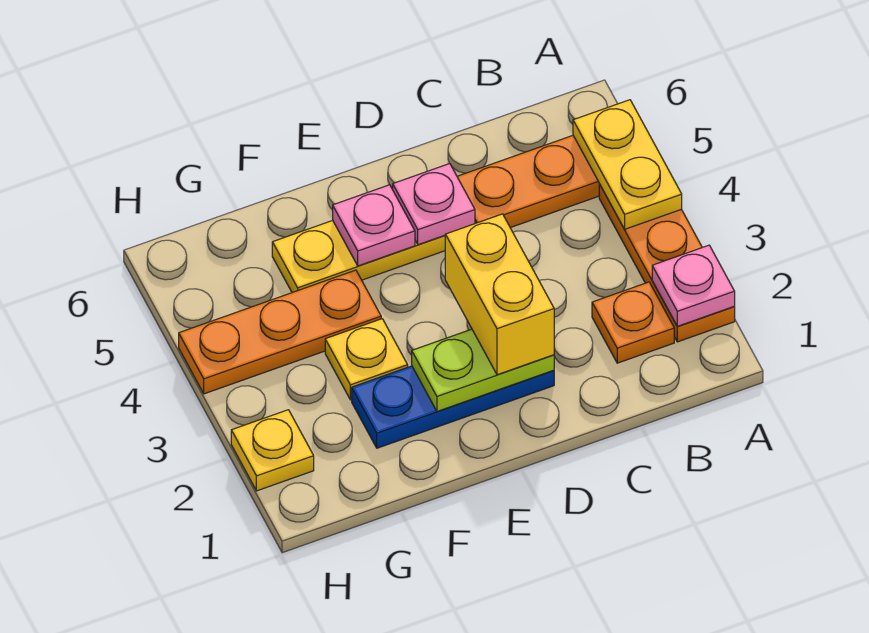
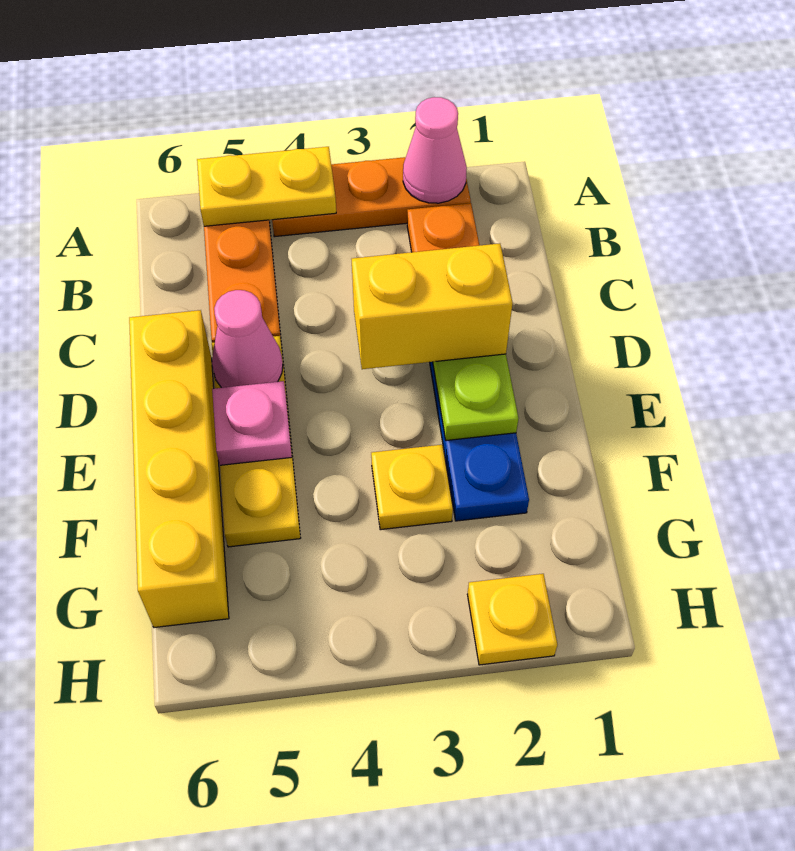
pink 1x1 plate [652,245,735,326] -> pink 1x1 cone [403,97,467,203]
pink 1x1 plate [393,163,475,245] -> pink 1x1 cone [212,290,283,388]
none -> yellow 1x4 brick [129,310,229,628]
orange 1x3 plate [179,270,381,394] -> none

